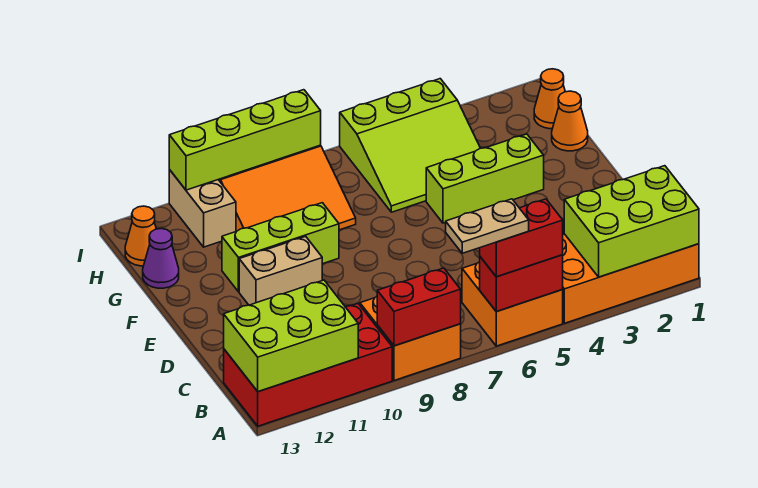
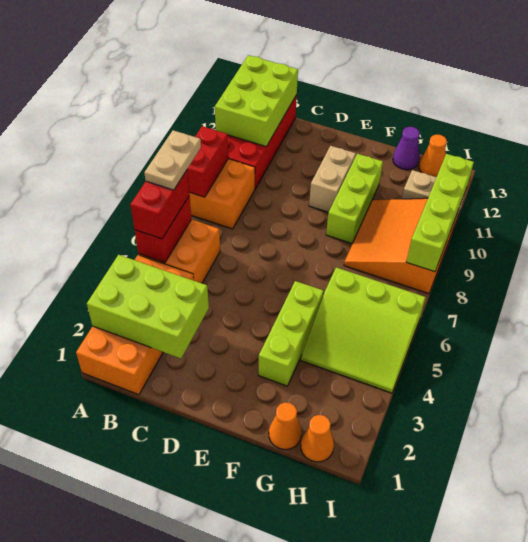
lime 2x3 brick [564,166,699,277] -> lime 2x3 brick turned to [87,255,209,358]
lime 3x3 slope [340,79,480,212] -> lime 3x3 slope turned to [301,267,426,393]

